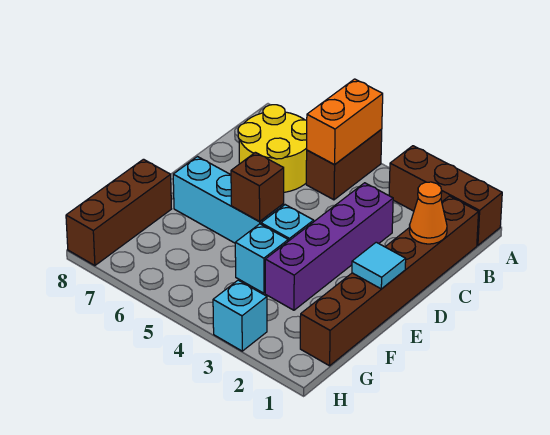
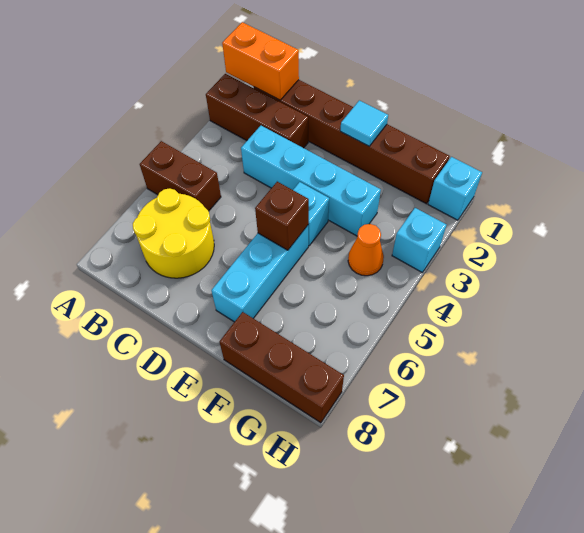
brown 1x3 brick [389,146,502,245] -> brown 1x3 brick turned to [206,74,308,148]
orange 1x2 brick [307,79,383,164] -> orange 1x2 brick moved to [222,22,299,100]
orange 1x1 cone [409,182,447,244] -> orange 1x1 cone moved to [348,224,384,276]
purple 1x4 brick [265,183,393,310] -> cyan 1x4 brick [241,126,381,236]
cyan 1x1 brick [235,224,288,293] -> cyan 1x1 brick moved to [428,157,482,220]

